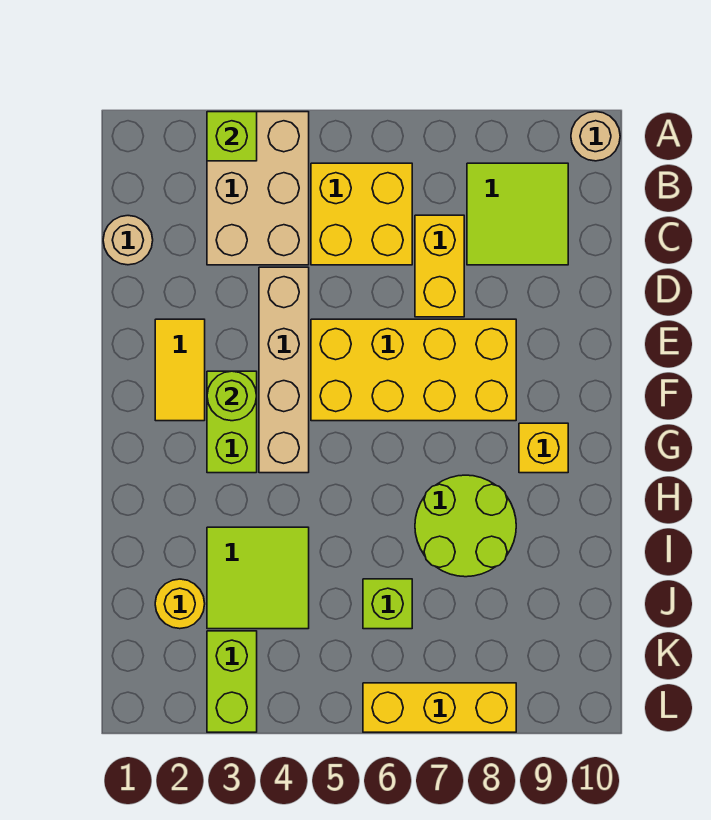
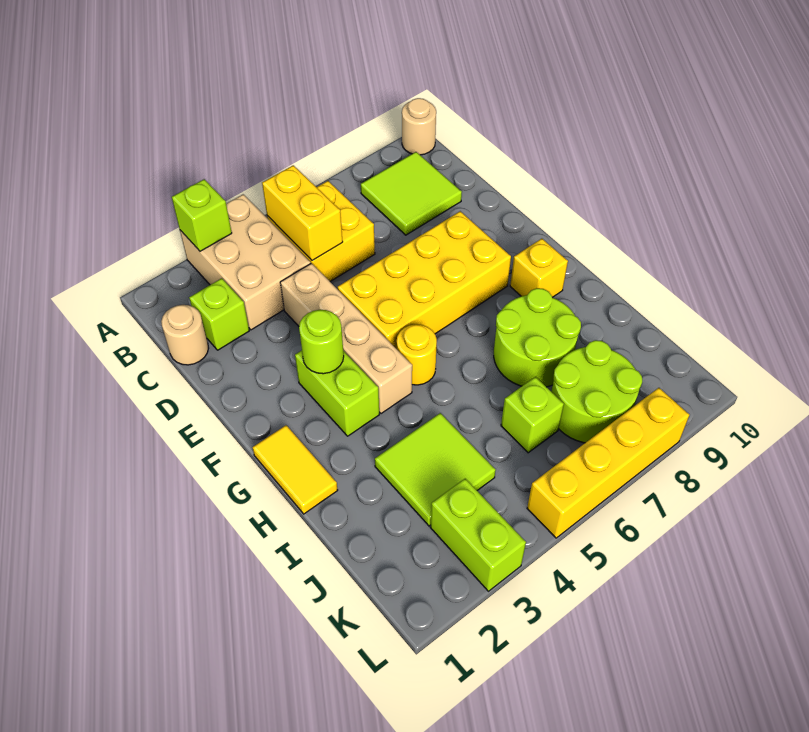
none -> lime 1x1 brick [189,278,249,350]
yellow 1x2 brick [415,215,464,317] -> yellow 1x2 brick moved to [262,165,343,261]
yellow 1x2 tile [155,319,205,421] -> yellow 1x2 tile moved to [253,425,338,514]
yellow 1x1 round brick [155,579,205,629] -> yellow 1x1 round brick moved to [397,324,437,385]
none -> lime 2x2 round brick [551,340,642,443]
yellow 1x3 brick [363,683,516,732] -> yellow 1x4 brick [527,388,689,538]

